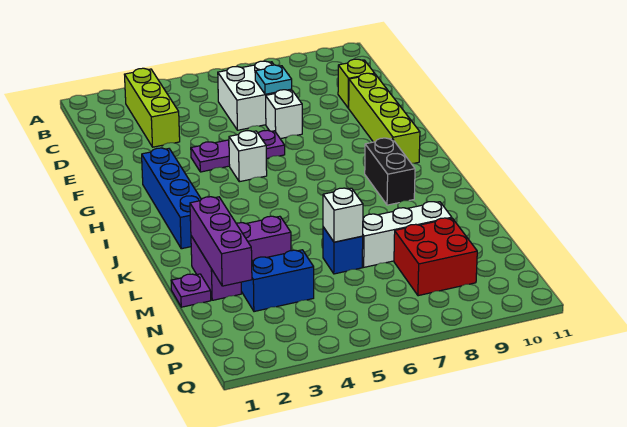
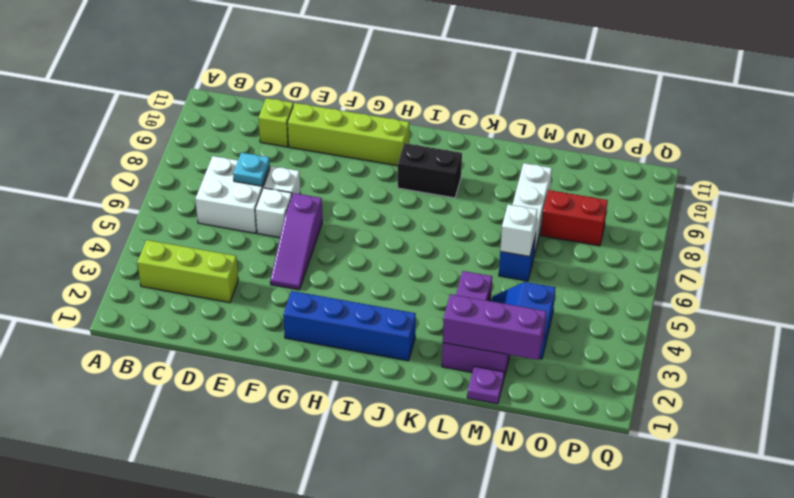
purple 1x3 plate [191,130,285,172] -> purple 1x3 slope [270,193,322,290]
white 1x1 brick [229,131,267,182] -> white 1x1 brick moved to [255,188,292,238]
red 2x2 brick [394,218,477,296] -> red 1x2 brick [541,190,608,246]

